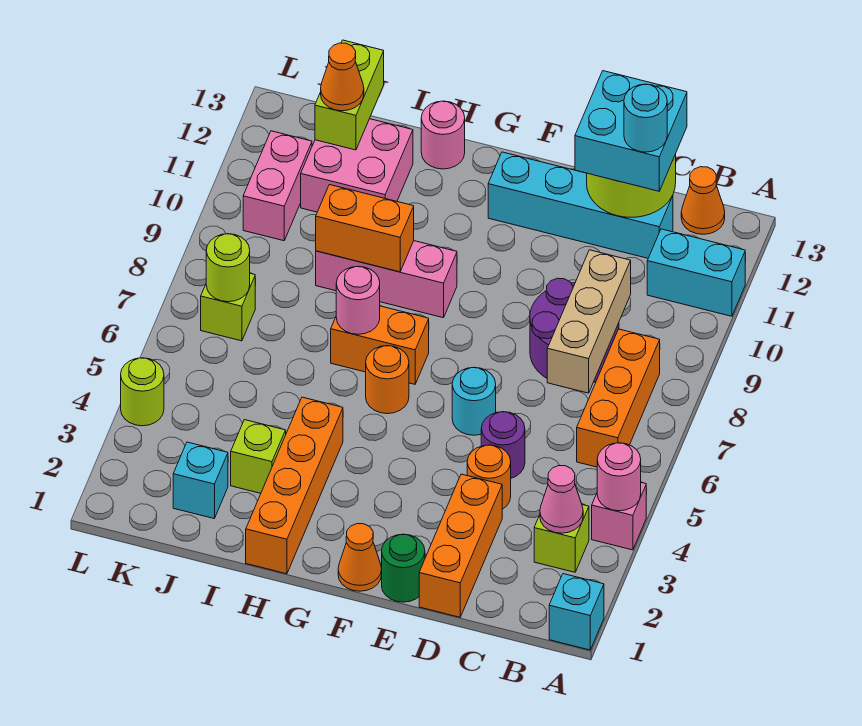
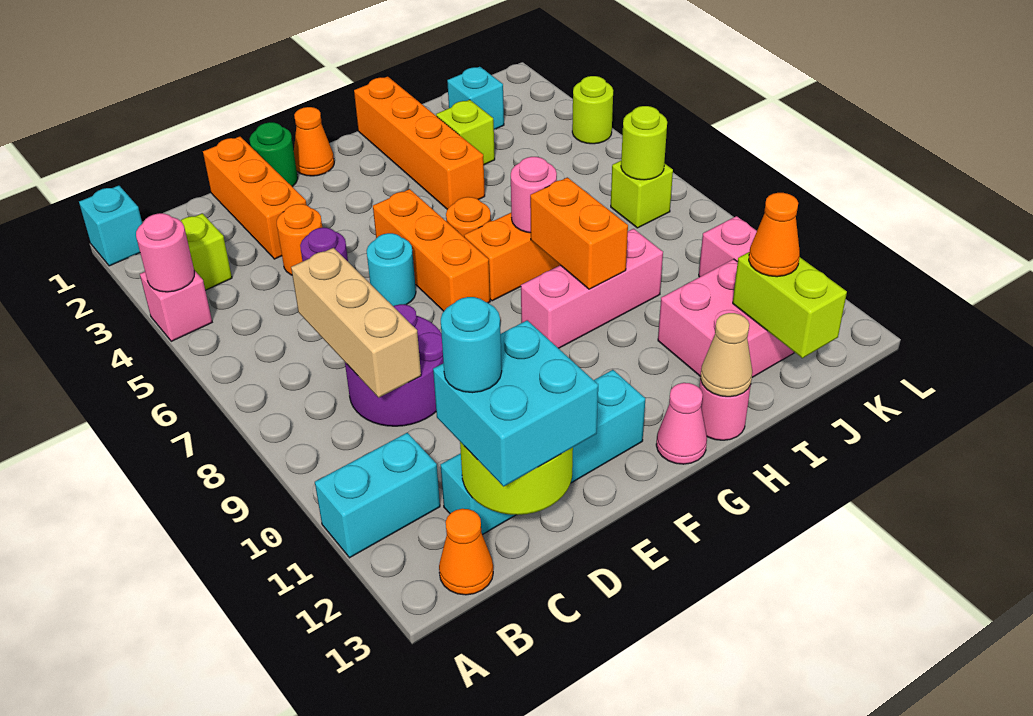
pink 1x1 cone [540,466,583,533] -> pink 1x1 cone moved to [656,383,707,464]
orange 1x3 brick [577,329,660,467] -> orange 1x3 brick moved to [373,189,490,311]
orange 1x2 brick [316,185,414,272] -> orange 1x2 brick turned to [530,177,628,289]
none -> tan 1x1 cone [700,313,752,397]

